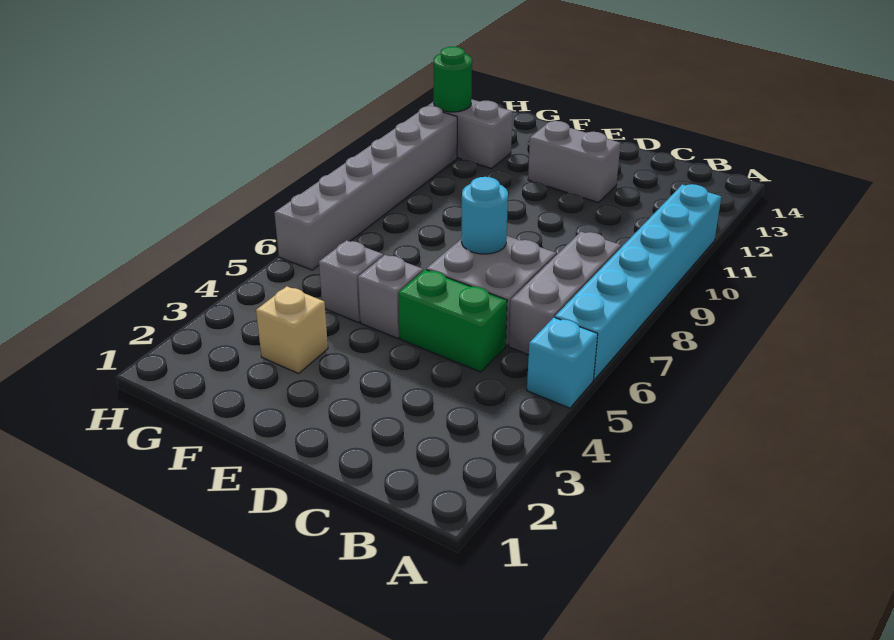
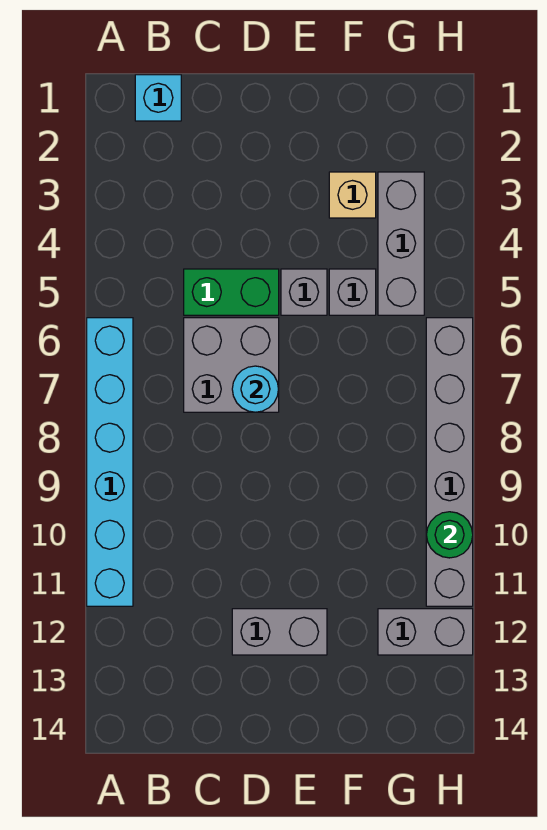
cyan 1x1 brick [527,318,598,408] -> cyan 1x1 brick moved to [135,75,181,121]
grey 1x3 brick [509,232,621,355] -> grey 1x3 brick moved to [378,172,424,315]
green 1x1 round brick [434,47,472,112] -> green 1x1 round brick moved to [427,512,473,558]

